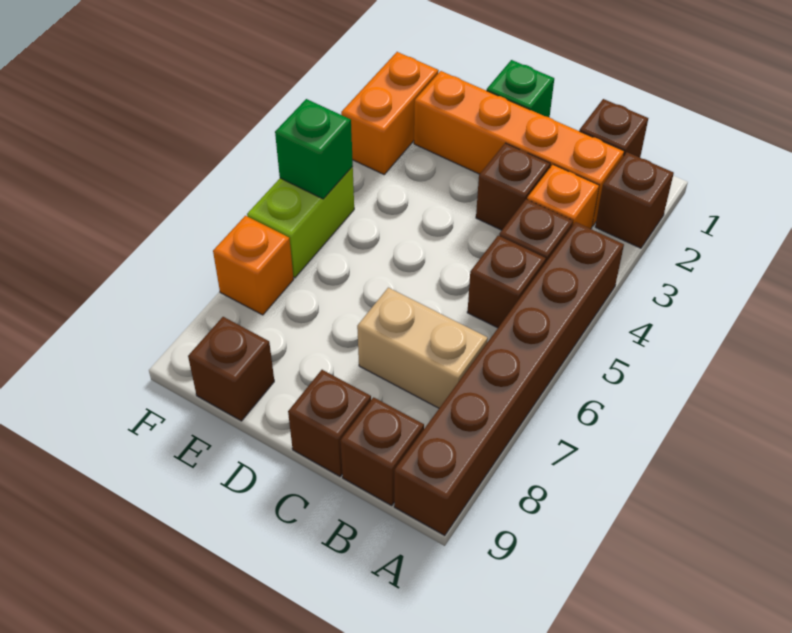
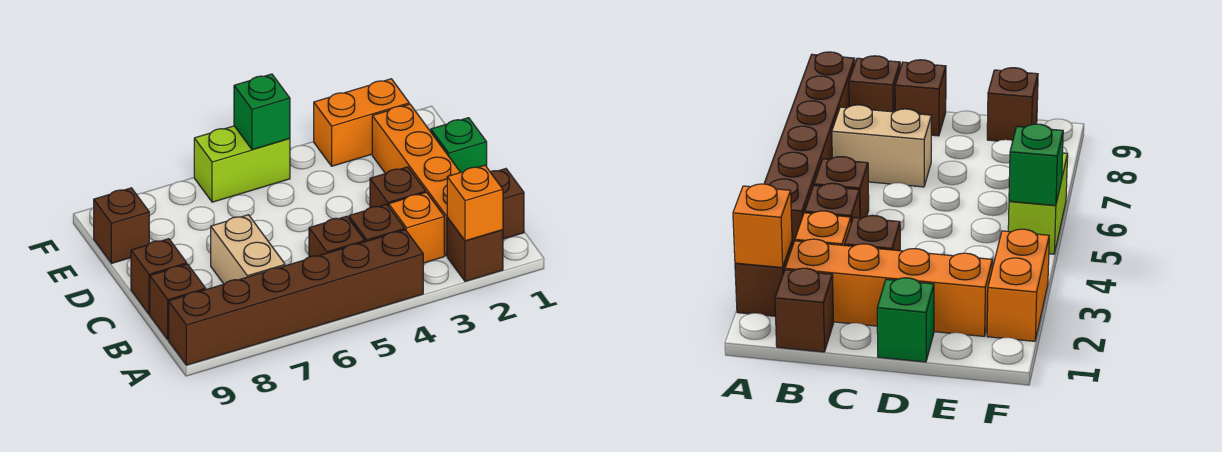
orange 1x1 brick [213,216,294,315] -> orange 1x1 brick moved to [447,165,503,241]

